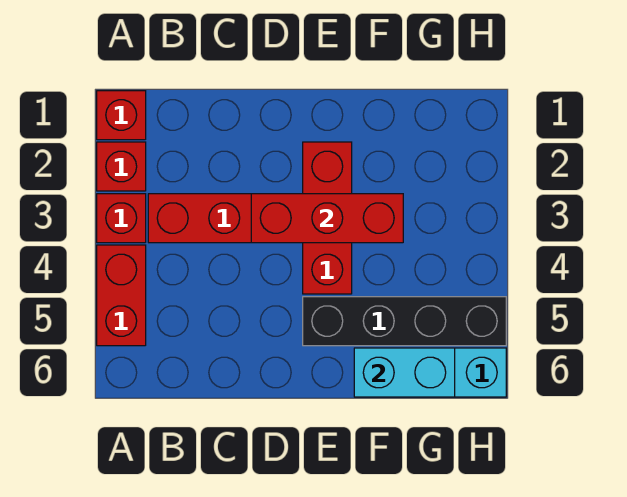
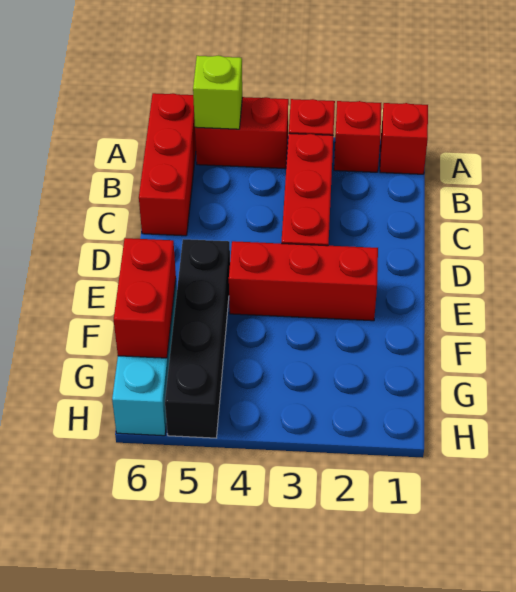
none -> lime 1x1 brick [193,56,242,129]
red 1x3 brick [251,194,403,243] -> red 1x3 brick moved to [139,93,196,236]
cyan 1x2 brick [354,348,455,397] -> red 1x2 brick [114,238,176,358]

